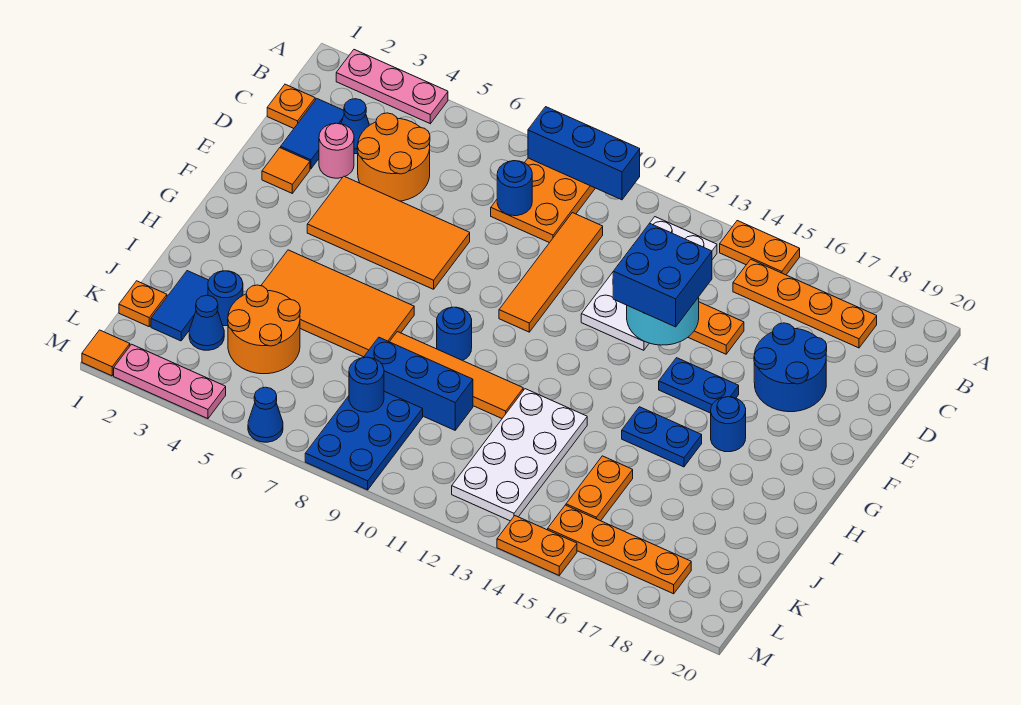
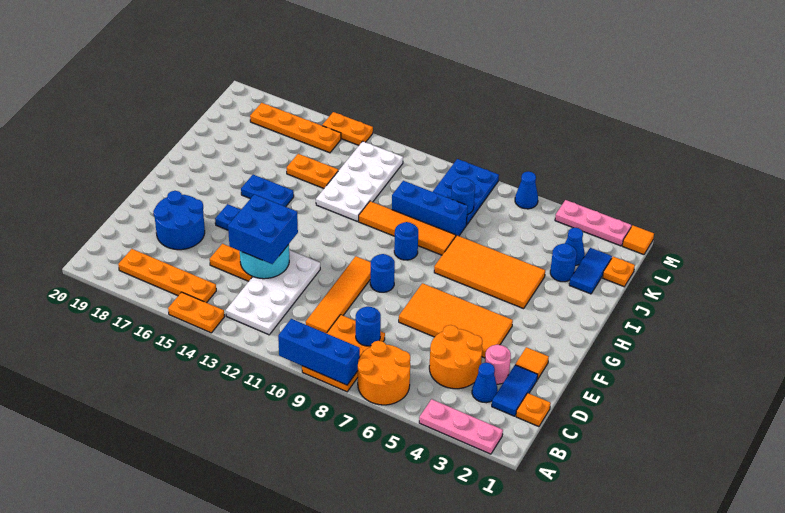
blue 1x1 round brick [711,397,746,452] -> blue 1x1 round brick moved to [370,254,395,292]
orange 2x2 round brick [228,285,300,374] -> orange 2x2 round brick moved to [358,341,410,405]
orange 1x2 plate [566,456,633,521] -> orange 1x2 plate turned to [287,154,338,188]

